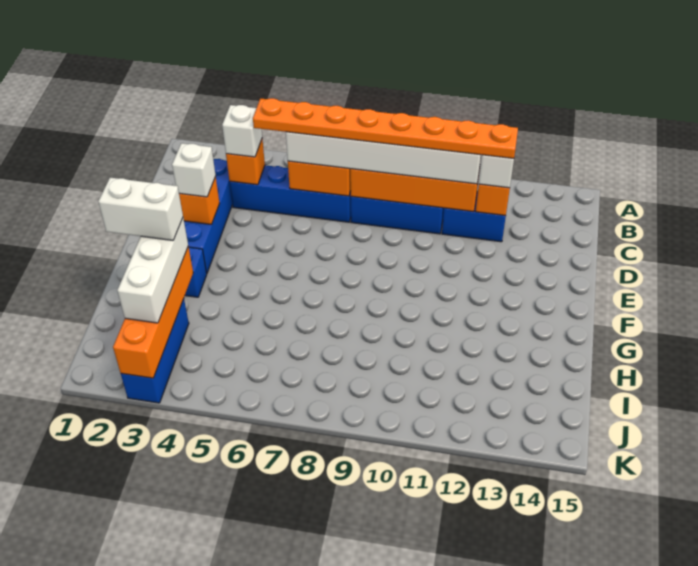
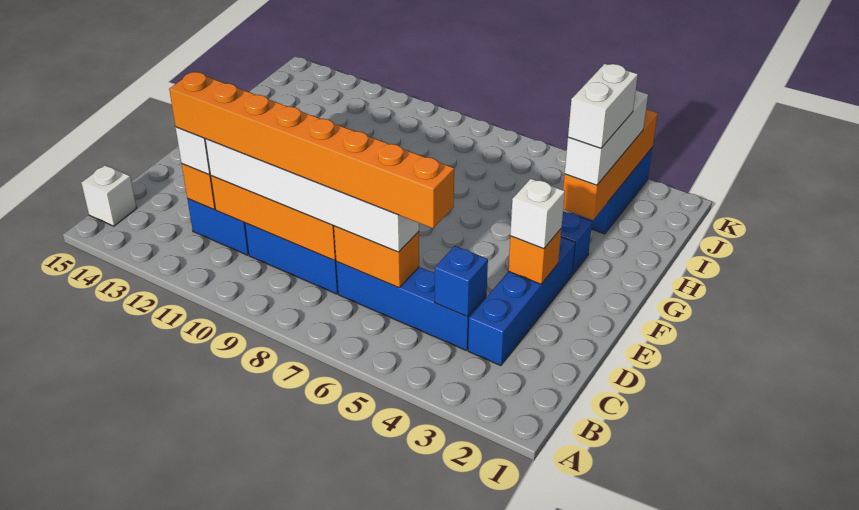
orange 1x1 brick [226,139,265,185] -> blue 1x1 brick [435,246,488,317]
white 1x1 brick [222,105,262,157] -> white 1x1 brick moved to [82,165,137,226]
orange 1x8 plate [253,98,518,159] -> orange 1x8 brick [169,72,454,228]
white 1x2 brick [98,178,183,240] -> white 1x2 brick turned to [568,64,638,148]

